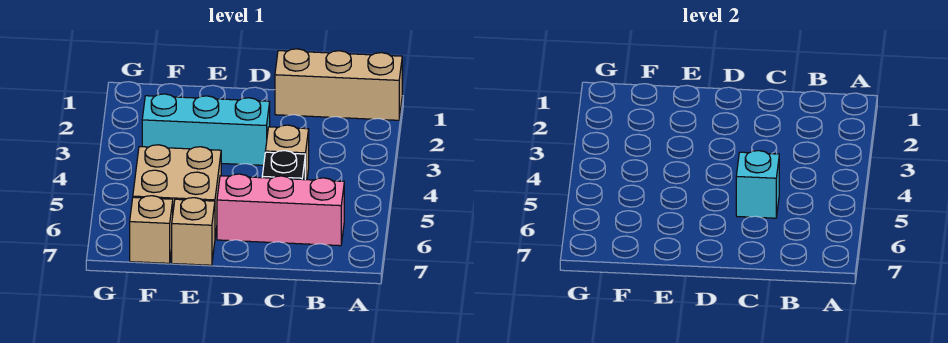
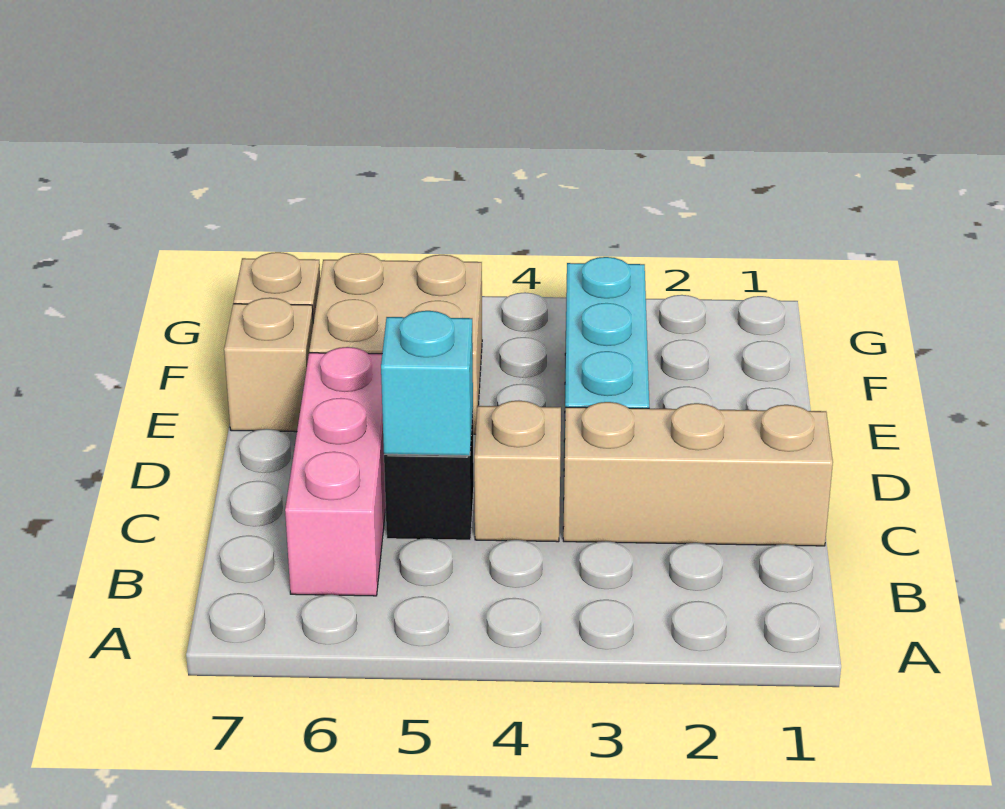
tan 1x3 brick [275,49,402,120] -> tan 1x3 brick turned to [563,402,833,546]

